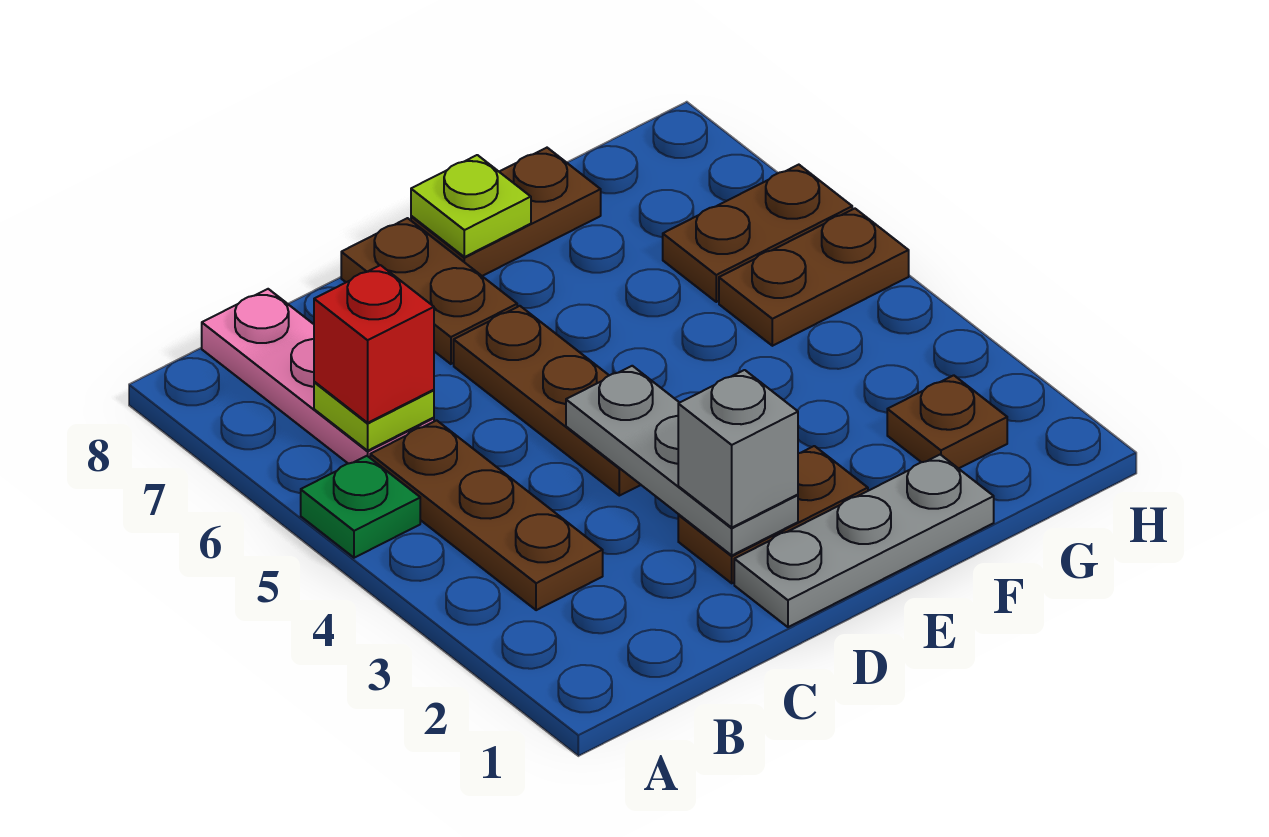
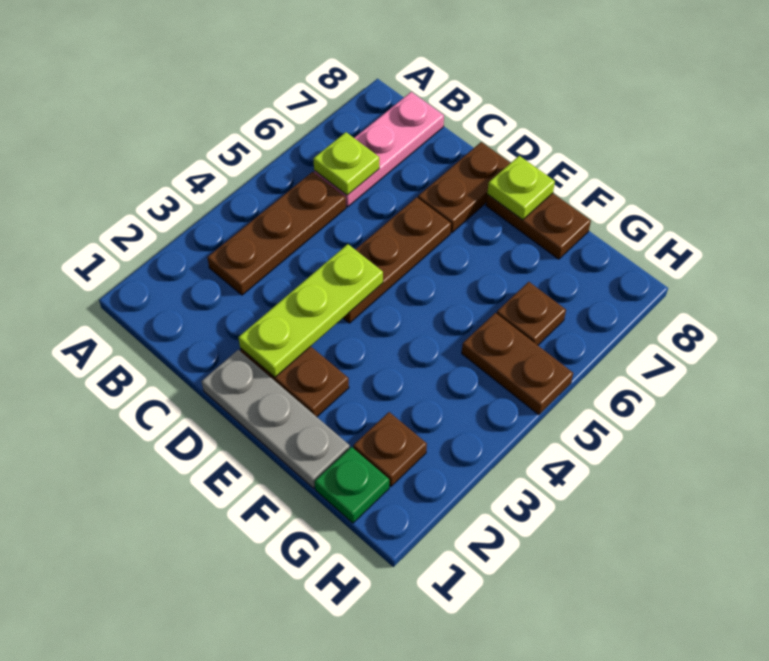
green 1x1 plate [301,456,420,558] -> green 1x1 plate moved to [315,447,389,523]
red 1x1 brick [314,265,434,423] -> none
grey 1x3 plate [566,366,798,555] -> lime 1x3 plate [238,244,383,377]
grey 1x1 brick [678,370,798,528] -> none
brown 1x2 plate [663,165,852,302] -> brown 1x1 plate [497,282,566,345]

